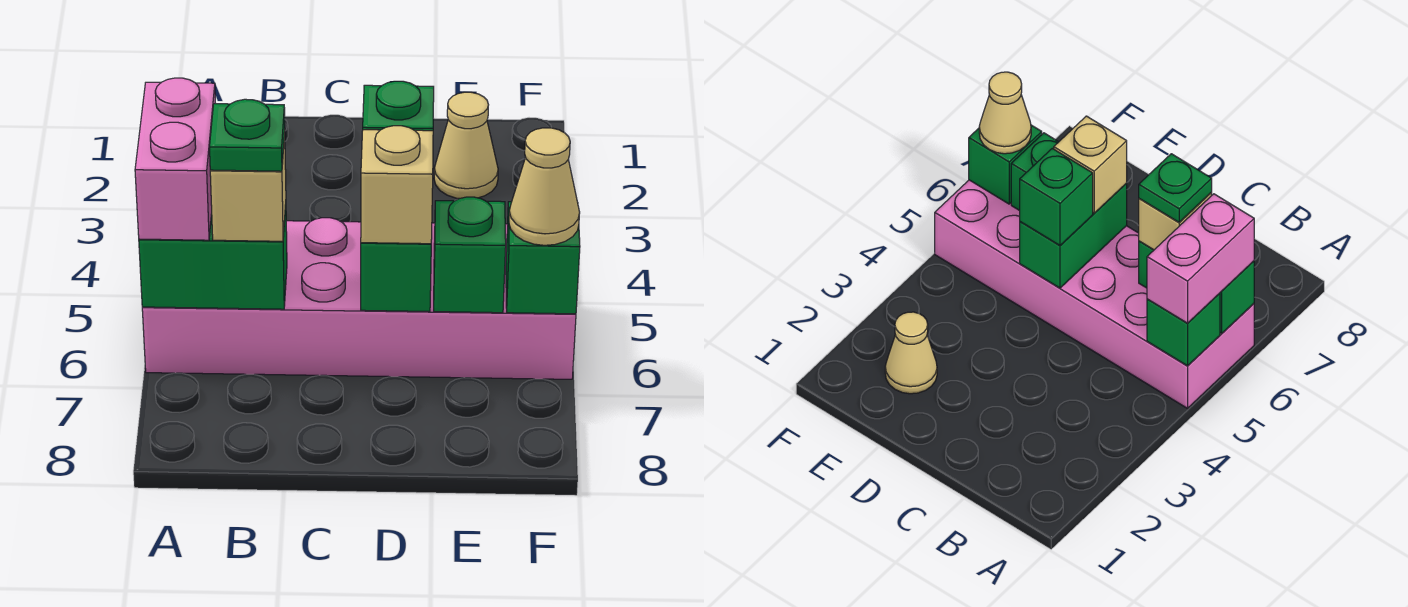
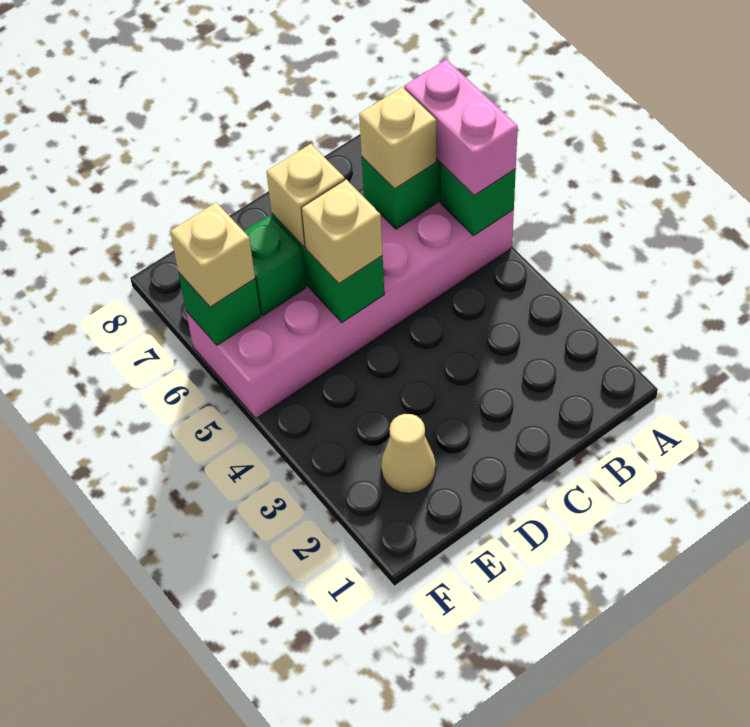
green 1x1 plate [210,99,285,171] -> none
green 1x1 brick [363,81,434,131] -> tan 1x1 brick [301,179,383,284]
tan 1x1 cone [509,128,580,245] -> tan 1x1 brick [170,202,255,307]

